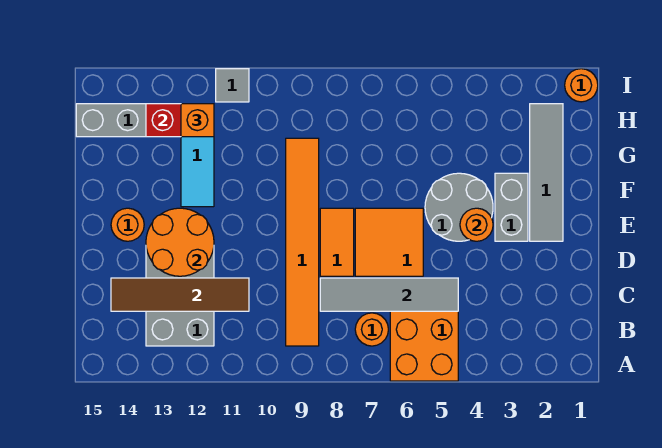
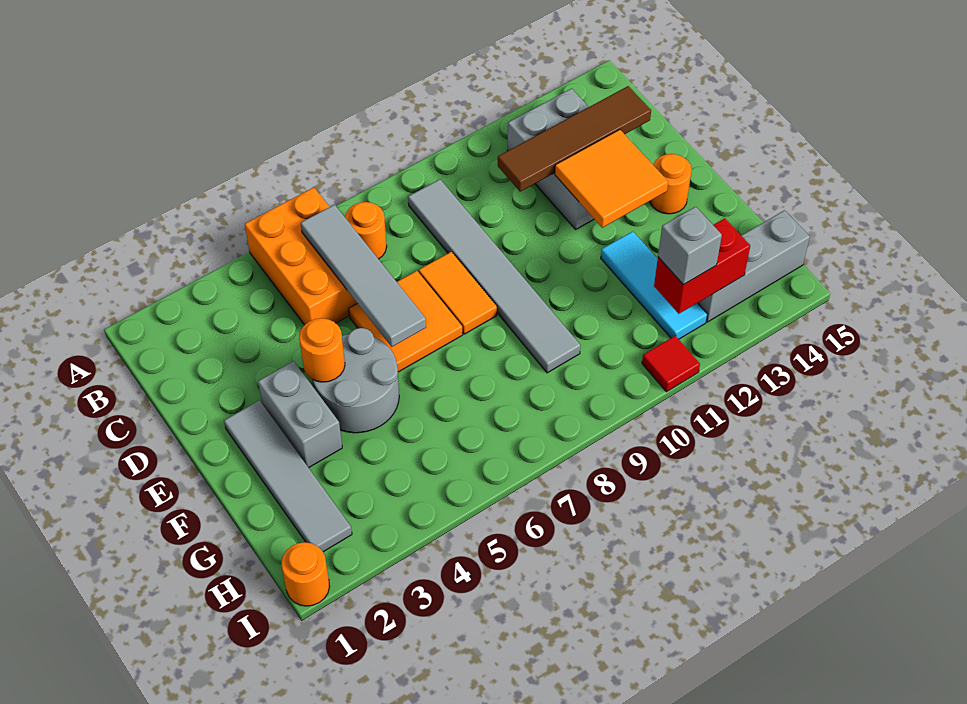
orange 1x6 tile [286,138,319,346] -> grey 1x6 tile [408,179,580,373]
grey 1x4 tile [320,278,458,311] -> grey 1x4 tile turned to [301,205,426,347]
orange 2x2 round brick [146,208,214,276] -> orange 2x2 tile [555,130,668,228]
orange 1x1 brick [181,104,214,137] -> grey 1x1 brick [658,207,722,285]
grey 1x1 tile [216,69,249,102] -> red 1x1 tile [642,336,700,392]

